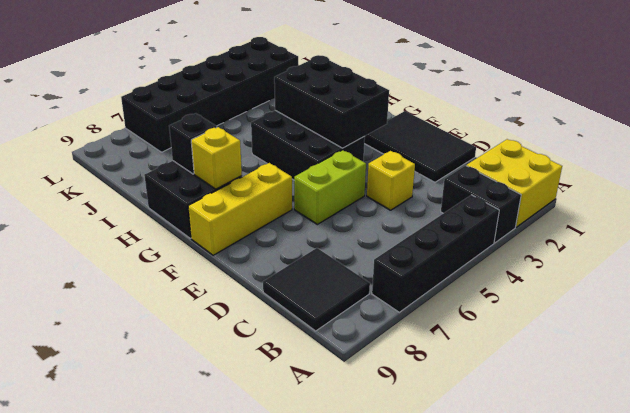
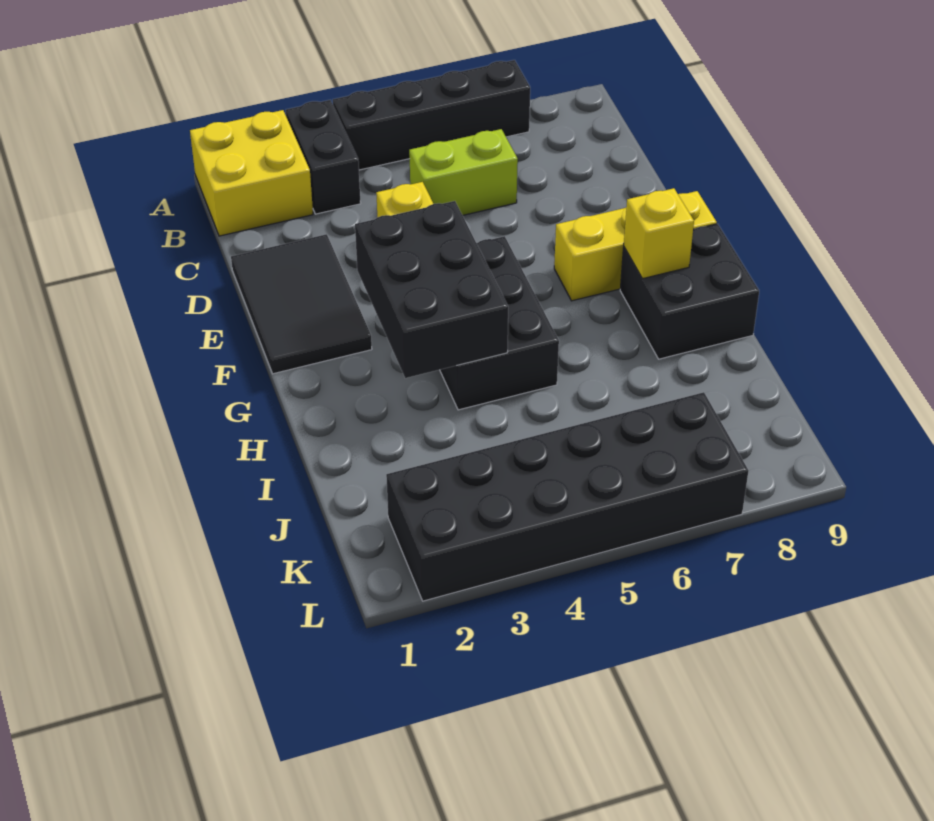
black 2x2 tile [263,248,370,331] -> none
lime 1x2 brick [294,150,366,224] -> lime 1x2 brick moved to [409,129,518,215]
black 1x1 brick [169,113,217,174] -> none

